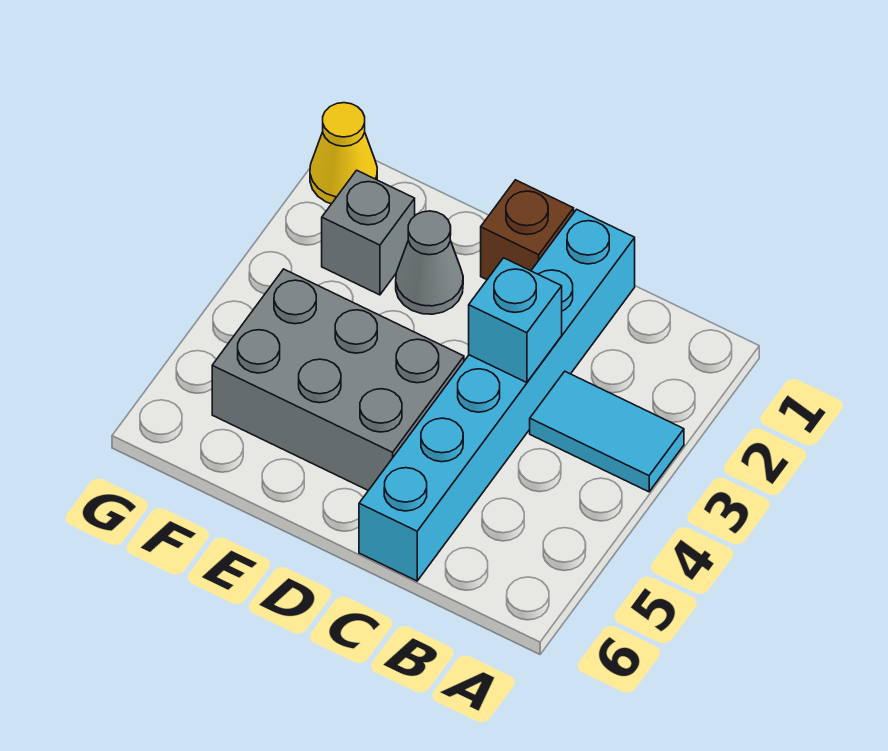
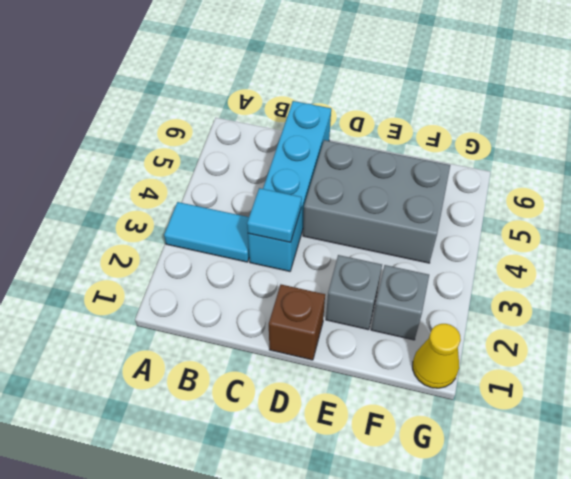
cyan 1x6 brick [359,209,635,581] -> cyan 1x4 brick [248,101,331,271]
cyan 1x1 brick [469,258,562,383] -> cyan 1x1 tile [247,188,302,242]
grey 1x1 cone [396,211,463,314] -> grey 1x1 brick [326,255,382,330]

